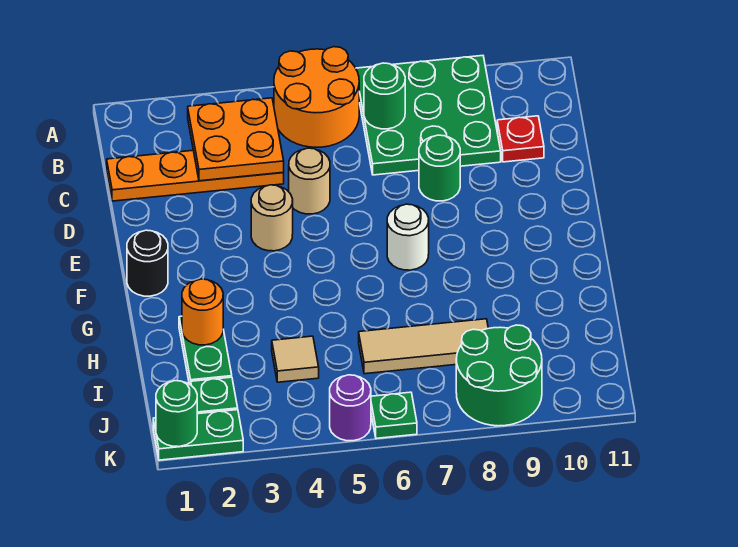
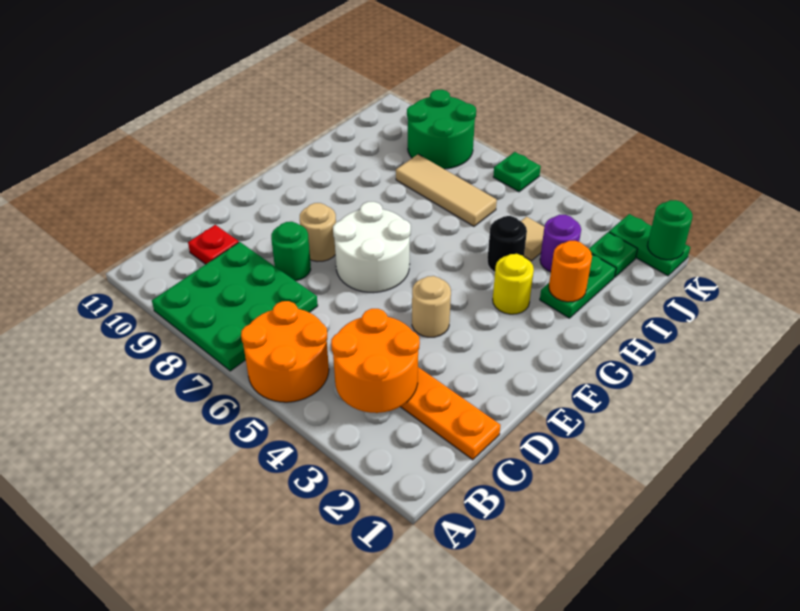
orange 2x2 plate [188,98,284,181] -> orange 2x2 round brick [331,309,420,413]
green 1x1 round brick [364,63,405,129] -> none
tan 1x1 round brick [289,148,330,214] -> tan 1x1 round brick moved to [300,203,336,262]
black 1x1 round brick [127,230,168,296] -> black 1x1 round brick moved to [487,216,527,272]
white 1x1 round brick [387,204,429,270] -> white 2x2 round brick [333,202,411,292]
none -> yellow 1x1 round brick [493,254,534,314]
purple 1x1 round brick [330,375,371,441] -> purple 1x1 round brick moved to [540,215,581,272]

